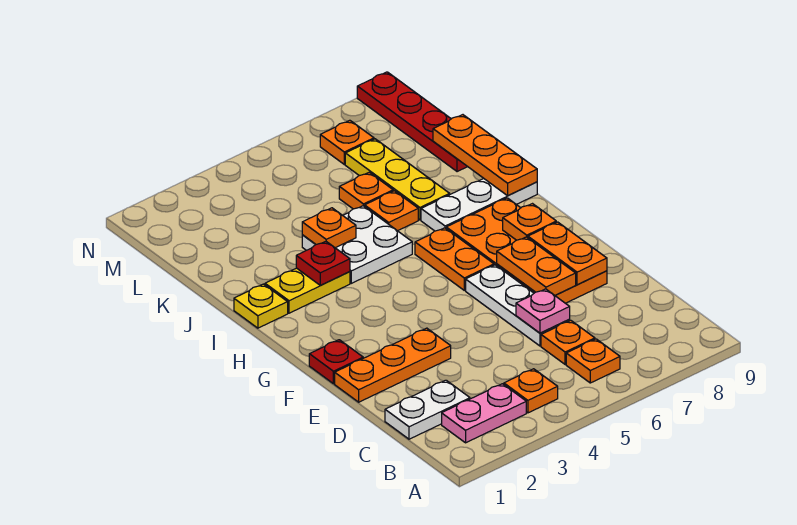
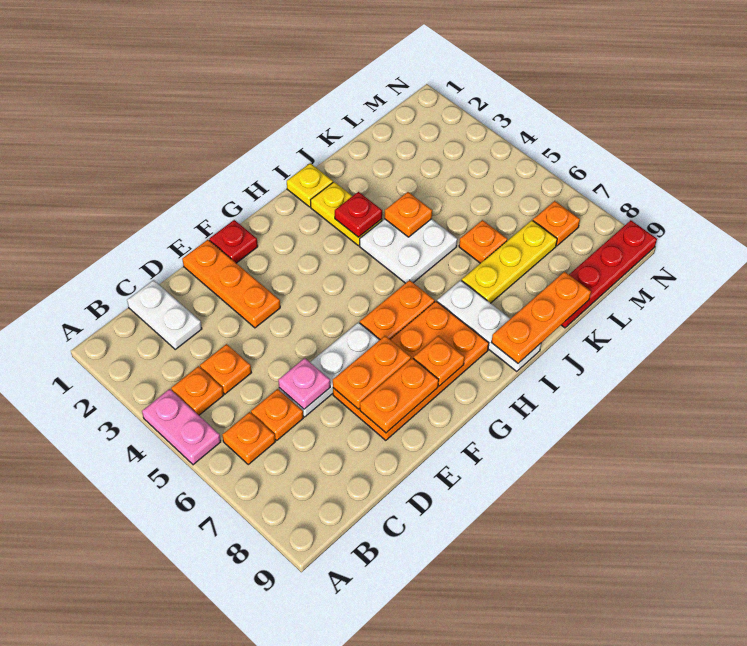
pink 1x2 plate [442,384,526,443] -> pink 1x2 plate moved to [142,389,221,465]
orange 1x1 plate [365,191,418,231] -> orange 1x1 plate moved to [200,344,251,394]

